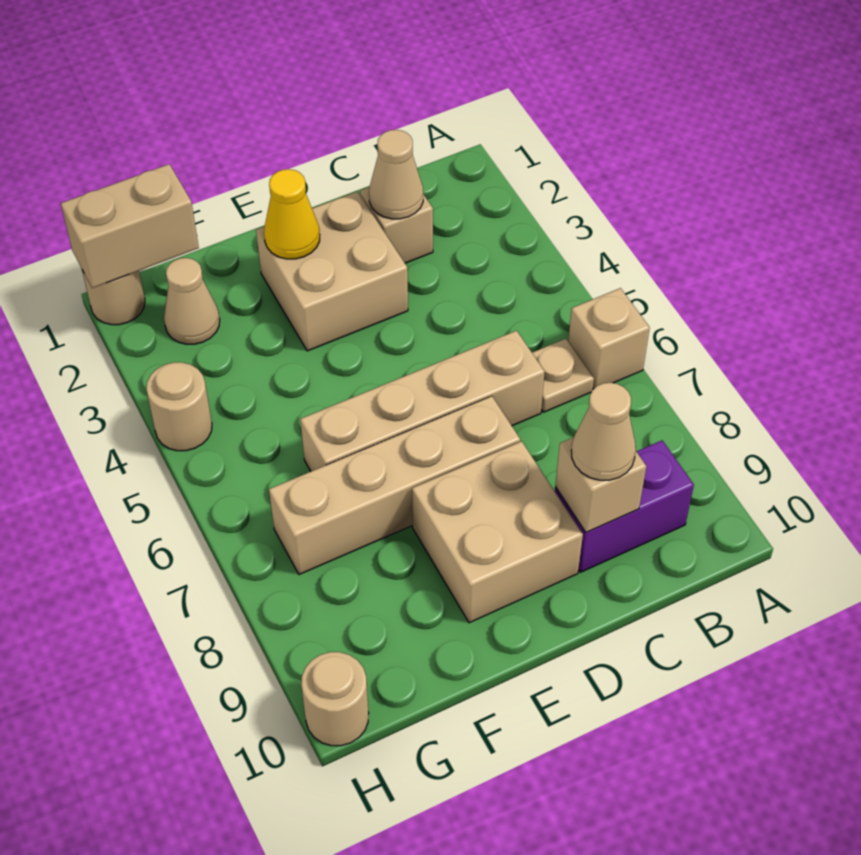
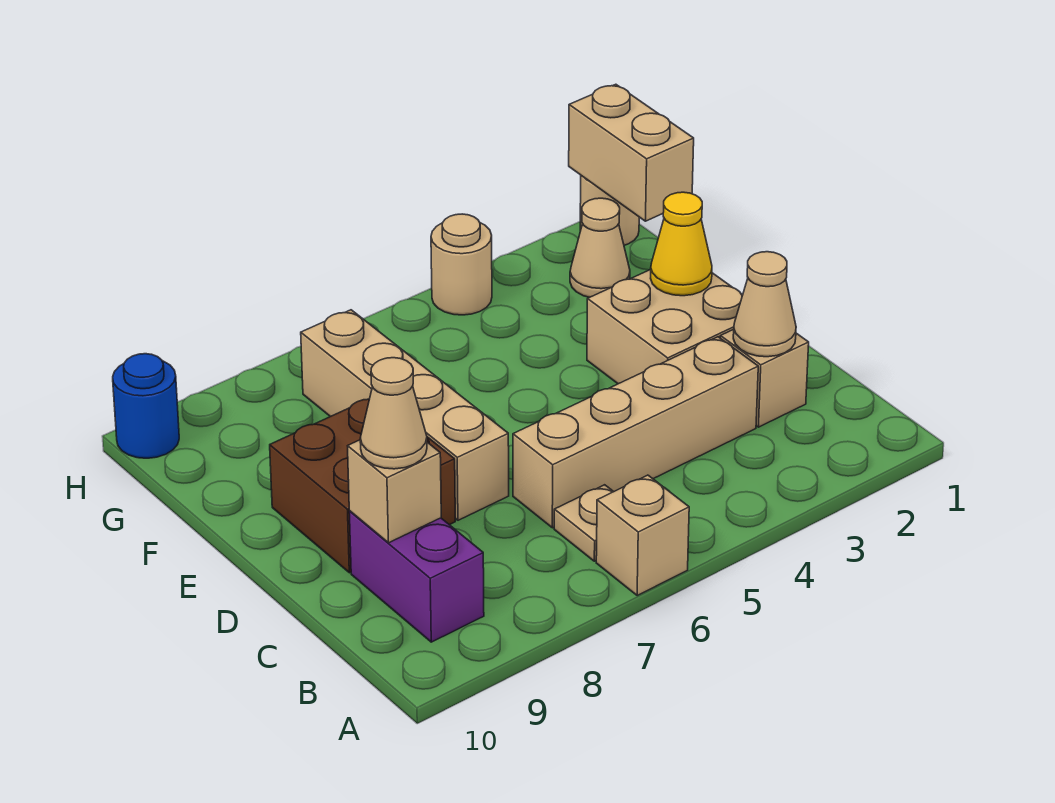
tan 1x4 brick [300,331,545,471] -> tan 1x4 brick turned to [513,337,758,528]
tan 2x2 brick [412,441,583,623] -> brown 2x2 brick [270,399,455,573]
tan 1x1 round brick [301,652,369,746] -> blue 1x1 round brick [113,354,179,458]

